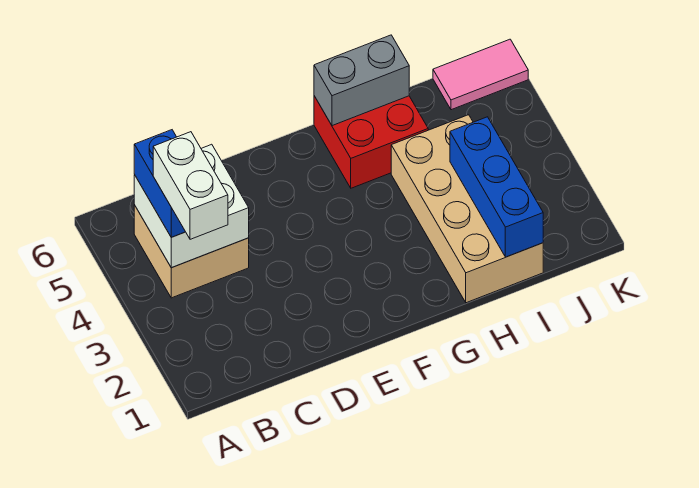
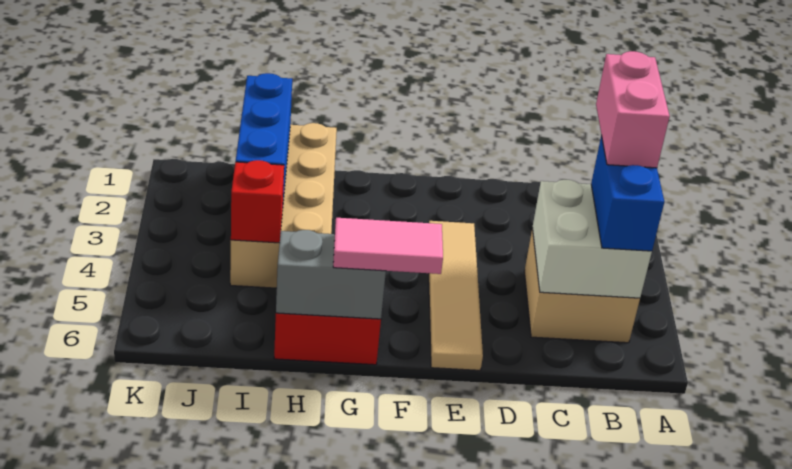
white 1x2 brick [153,132,228,239] -> pink 1x2 brick [596,51,670,168]
none -> tan 1x4 tile [429,221,483,370]
none -> red 1x1 brick [231,160,284,243]
pink 1x2 tile [433,39,528,110] -> pink 1x2 tile moved to [333,218,443,274]

